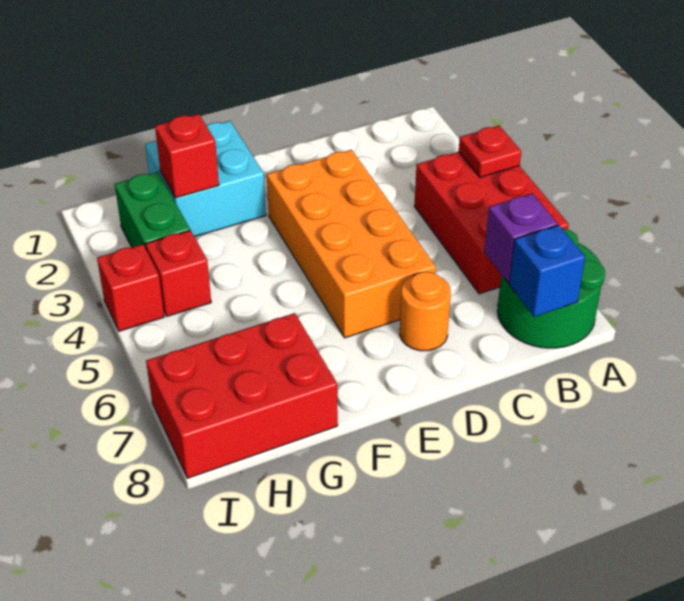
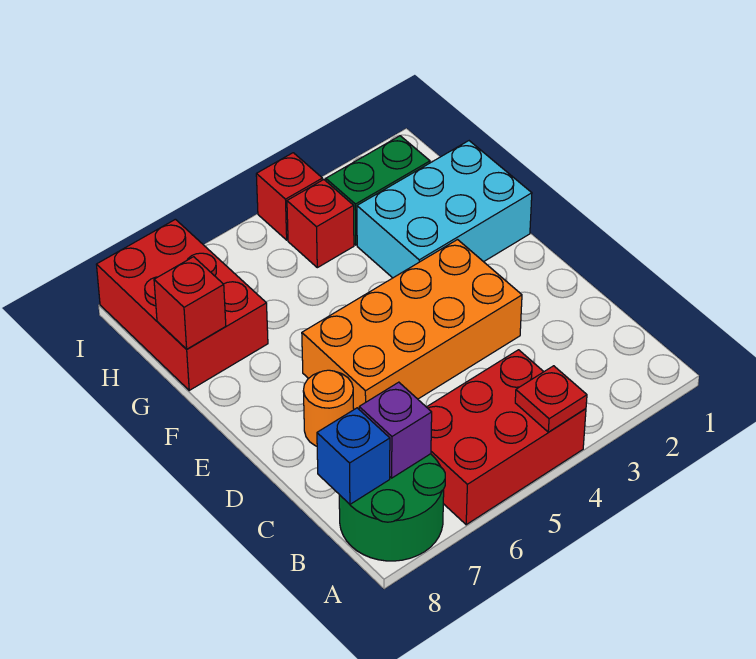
cyan 2x2 brick [145,121,266,237] -> cyan 2x3 brick [357,141,532,278]
red 1x1 brick [155,114,219,198] -> red 1x1 brick moved to [154,257,226,349]

